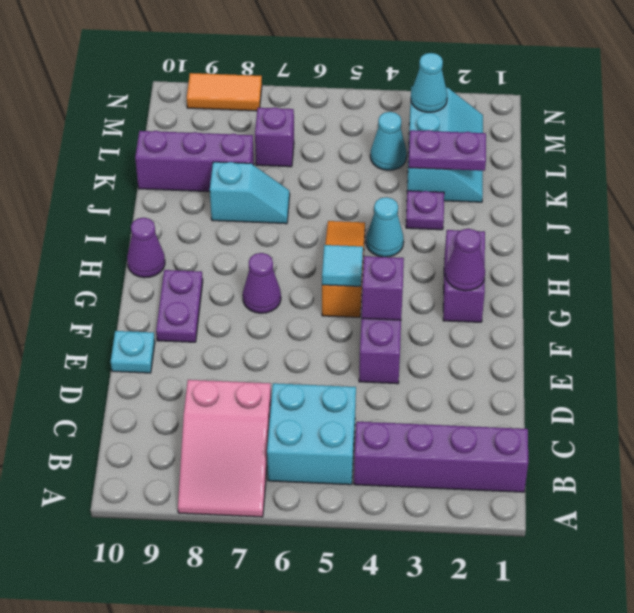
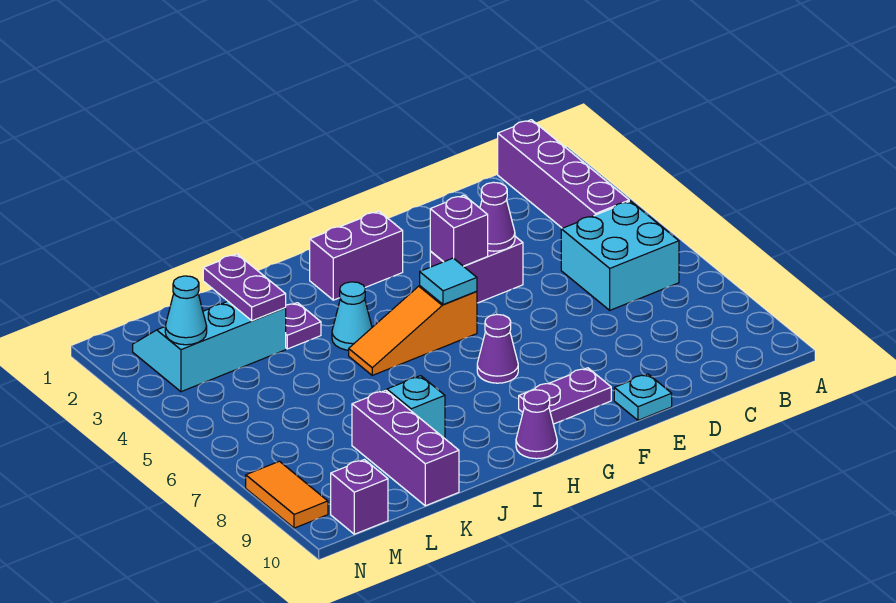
pink 2x3 slope [178,380,271,517] -> none
purple 1x1 cone [446,229,485,291] -> purple 1x1 cone moved to [480,182,515,251]
cyan 1x1 cone [370,112,407,170] -> none
purple 1x1 brick [255,107,294,167] -> purple 1x1 brick moved to [331,460,388,534]

